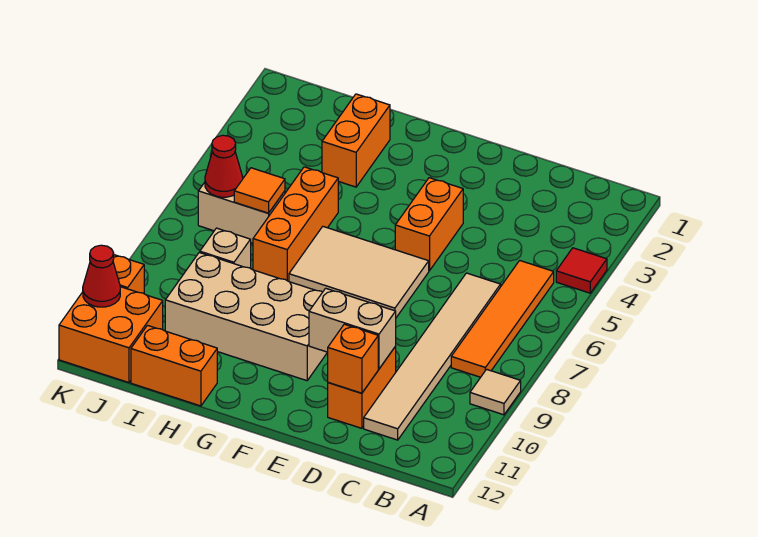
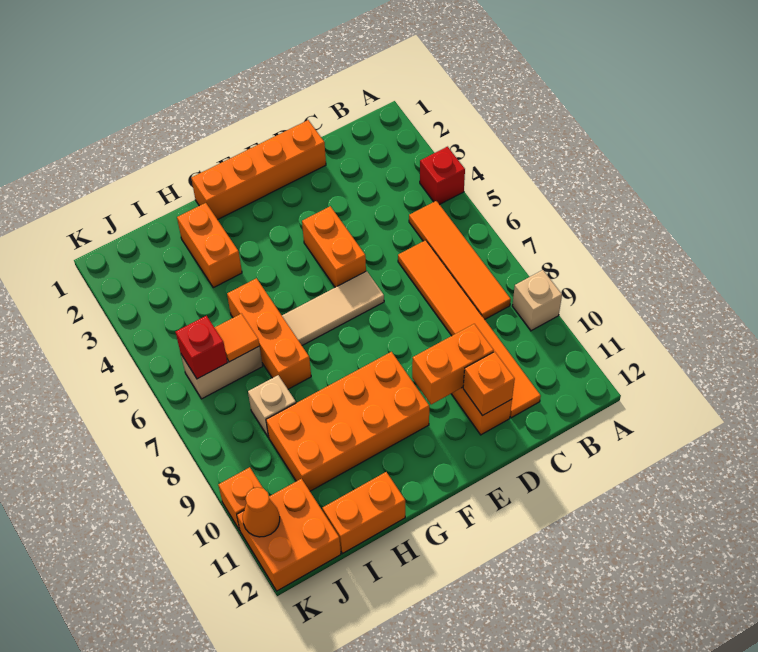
red 1x1 tile [556,248,607,293] -> red 1x1 brick [420,147,465,204]
tan 1x1 tile [470,369,521,415] -> tan 1x1 brick [512,270,562,331]
tan 1x6 tile [364,273,501,440] -> orange 1x6 tile [398,240,541,418]
none -> orange 1x4 brick [191,120,326,220]
tan 1x2 brick [309,288,396,369] -> orange 1x2 brick [412,324,494,404]
tan 2x3 tile [289,227,429,317] -> tan 1x3 tile [282,271,384,345]
tan 2x4 brick [165,253,327,381] -> orange 2x4 brick [266,352,429,491]
red 1x1 cone [205,135,243,197] -> red 1x1 brick [176,316,228,379]
red 1x1 cone [83,245,120,307] -> orange 1x1 cone [243,487,280,537]

